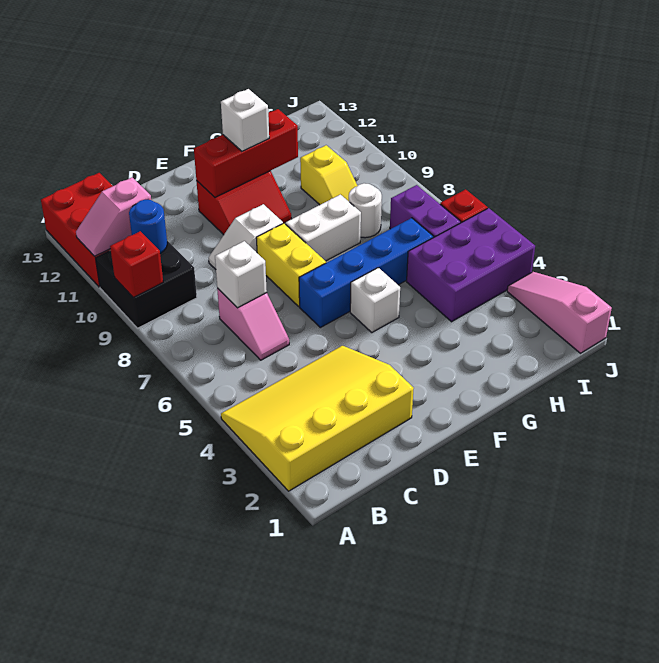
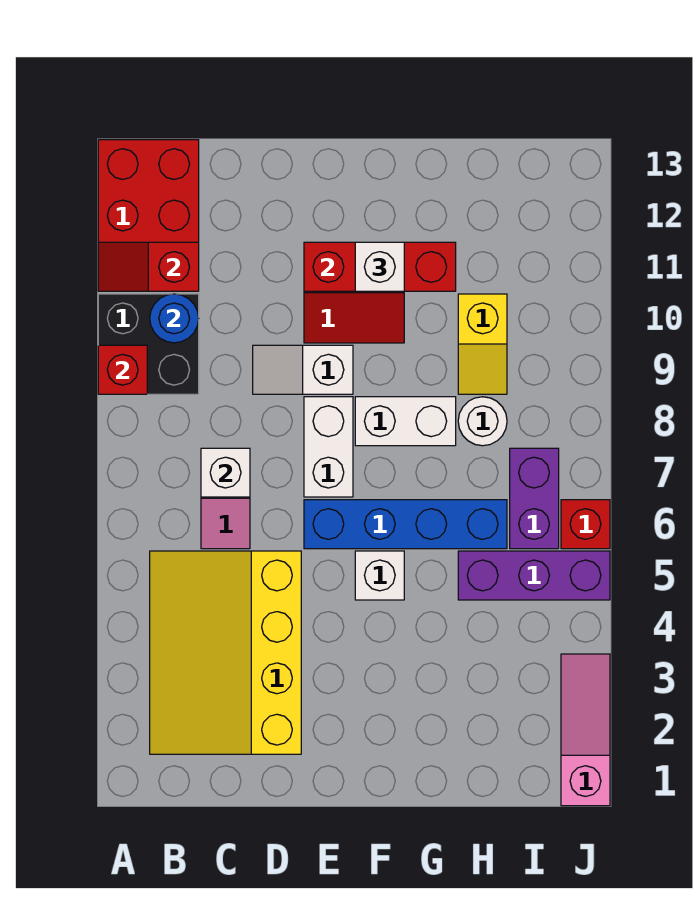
yellow 3x4 slope [221,346,414,491] -> yellow 3x4 slope turned to [150,551,301,754]
pink 1x2 slope [76,177,151,256] -> red 1x2 slope [98,242,199,291]
yellow 1x2 brick [256,223,326,306] -> white 1x2 brick [304,397,353,497]
purple 2x3 brick [407,208,535,322] -> purple 1x3 brick [458,551,610,600]

